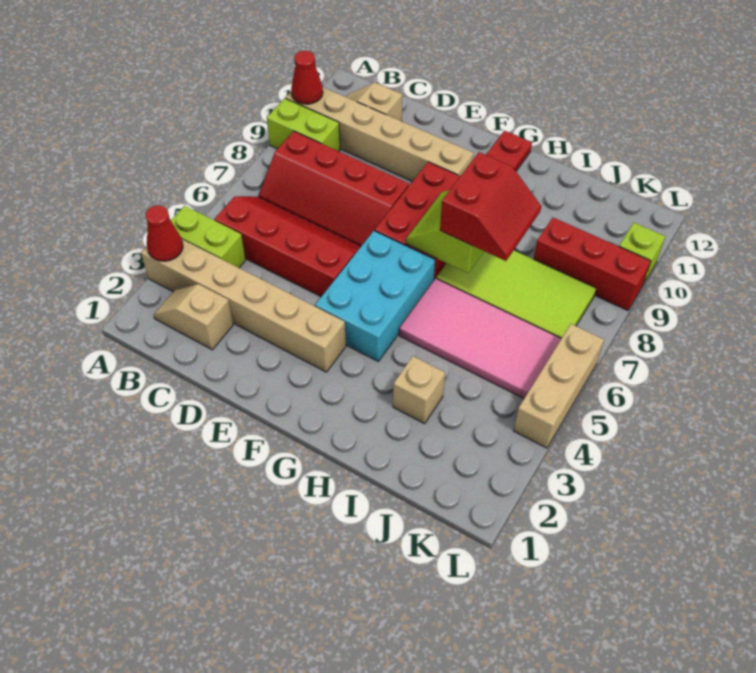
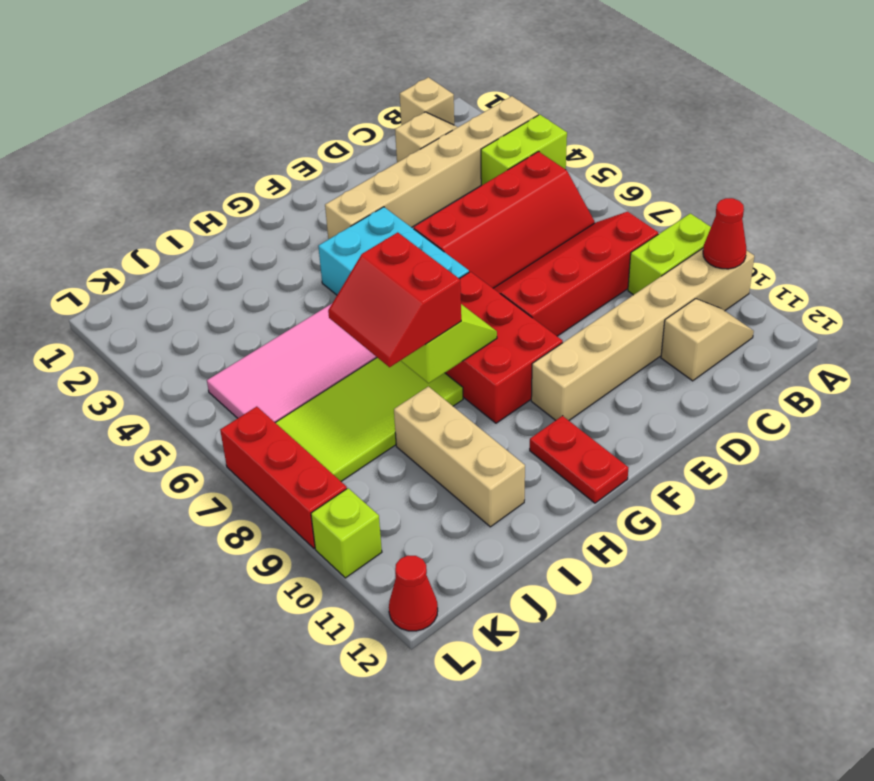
red 1x1 cone [146,205,183,261] -> red 1x1 cone moved to [389,556,438,631]
tan 1x1 brick [393,356,445,424] -> tan 1x1 brick moved to [400,77,454,125]
red 1x3 brick [534,218,651,311] -> red 1x3 brick turned to [220,407,347,548]
tan 1x3 brick [514,324,604,448] -> tan 1x3 brick moved to [394,386,525,527]

